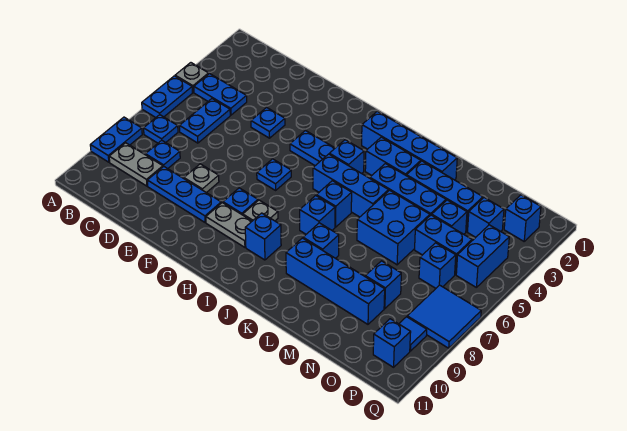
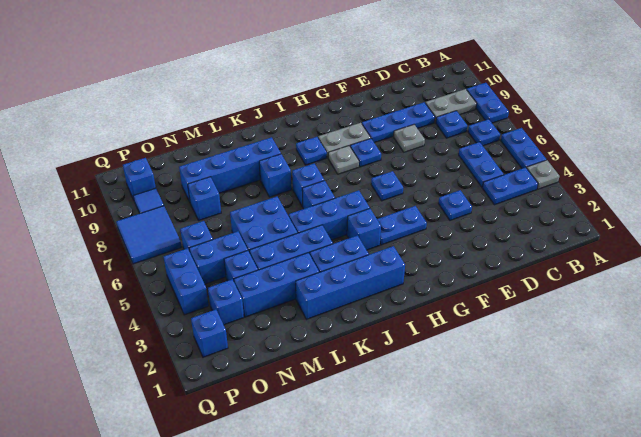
blue 1x1 brick [245,213,281,260] -> blue 1x1 plate [296,137,327,165]

